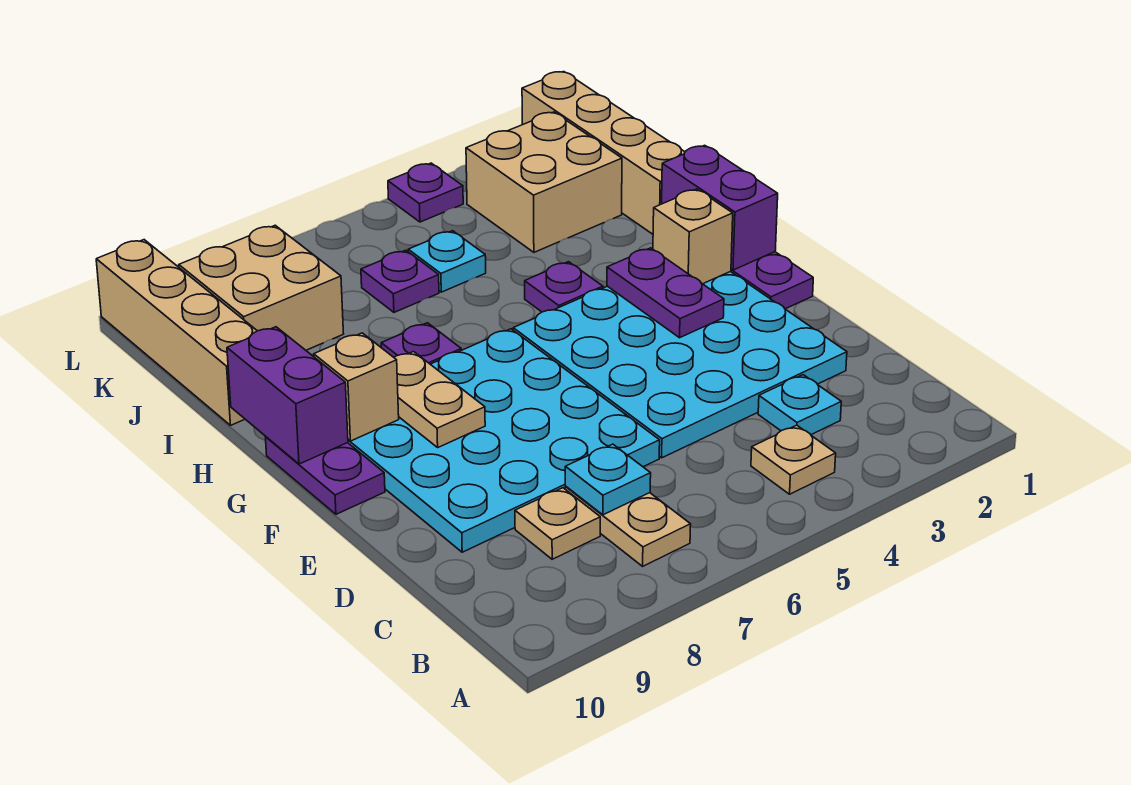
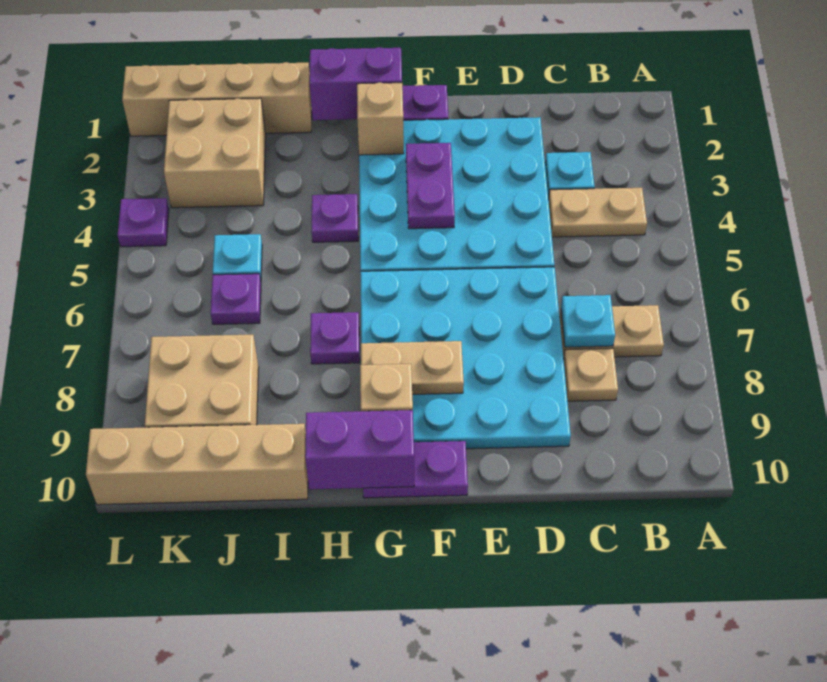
tan 1x1 plate [751,425,836,494] -> tan 1x2 plate [548,188,647,237]
purple 1x2 plate [607,248,724,338] -> purple 1x2 plate turned to [406,143,455,229]

